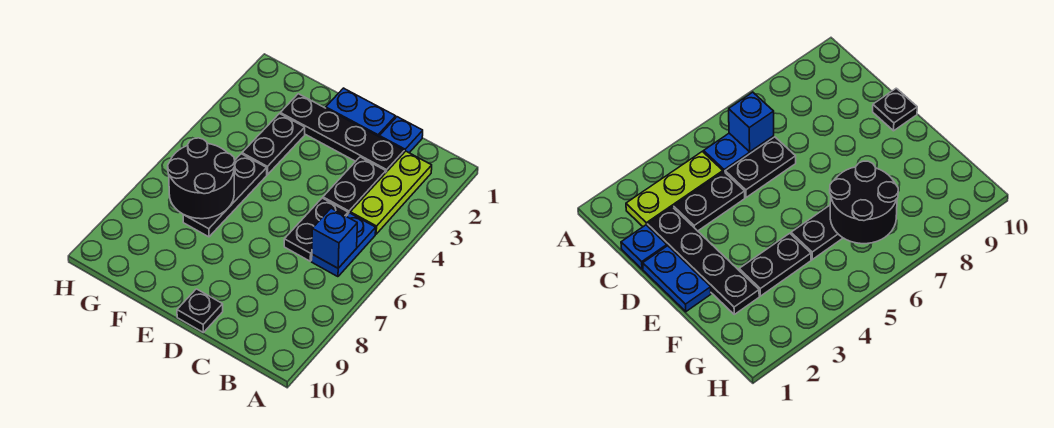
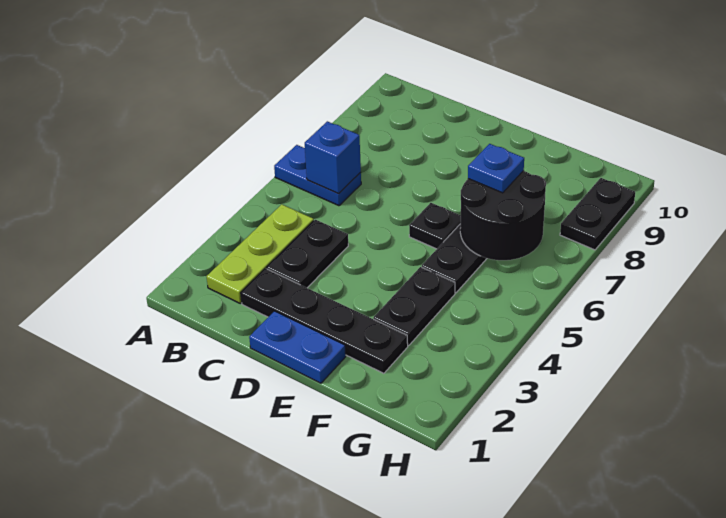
blue 1x2 plate [312,213,376,277] -> blue 1x2 plate turned to [274,145,361,206]
blue 1x1 plate [379,117,423,153] -> blue 1x1 plate moved to [468,144,524,193]
black 1x2 plate [284,198,348,261] -> black 1x2 plate moved to [560,178,635,250]
black 1x1 plate [177,289,223,332] -> black 1x1 plate moved to [409,203,461,249]

